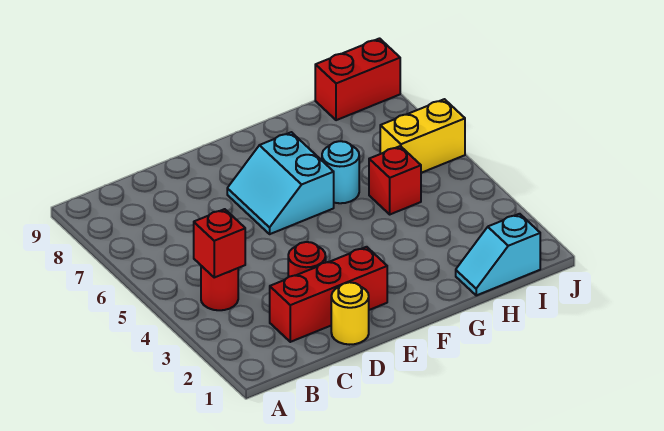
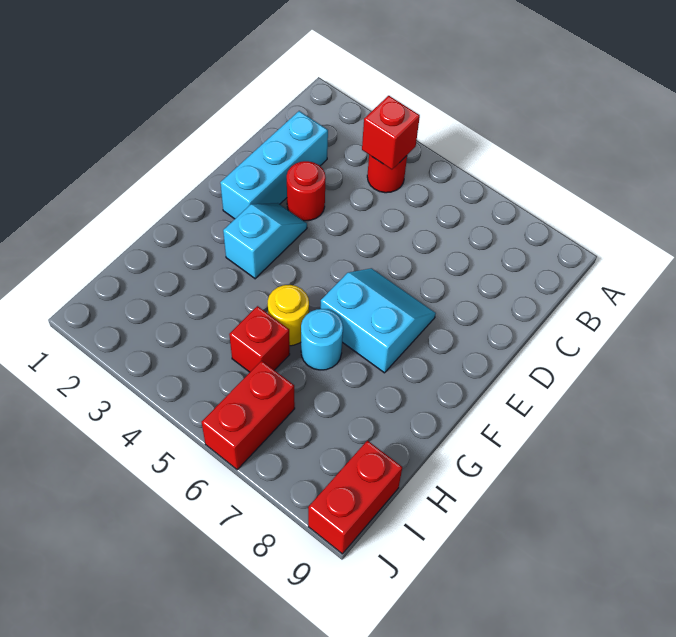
red 1x3 brick [270,247,387,342] -> cyan 1x3 brick [220,111,328,219]
yellow 1x1 round brick [331,282,369,345] -> yellow 1x1 round brick moved to [268,285,309,346]
cyan 1x2 slope [456,214,540,295] -> cyan 1x2 slope moved to [223,203,307,279]
yellow 1x2 brick [380,99,465,173] -> red 1x2 brick [202,361,295,470]

